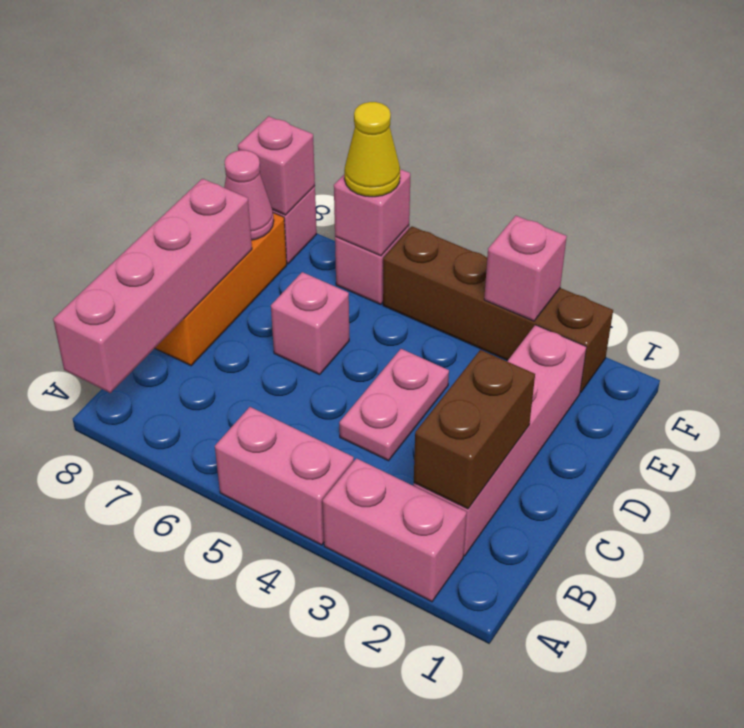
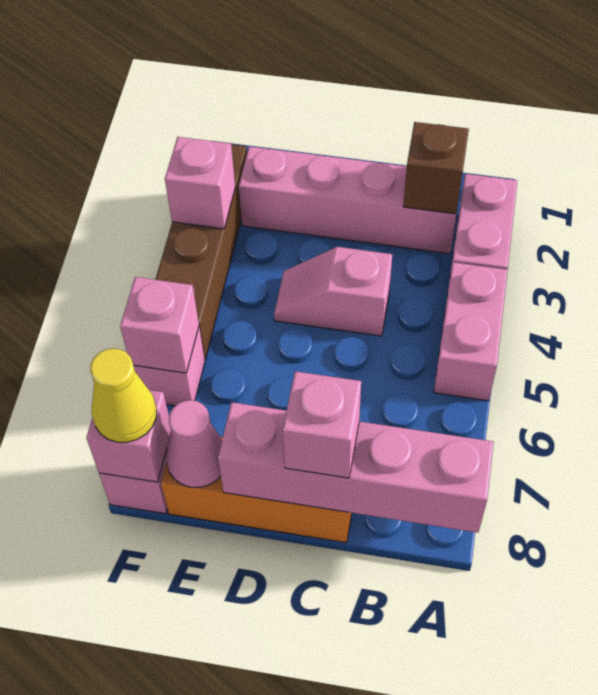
brown 1x2 brick [414,350,535,509] -> brown 1x1 brick [403,122,469,214]
pink 1x2 plate [339,349,449,461] -> pink 1x2 slope [274,247,392,336]
pink 1x1 brick [271,272,349,375] -> pink 1x1 brick moved to [283,371,361,478]
yellow 1x1 cone [344,102,400,197] -> yellow 1x1 cone moved to [90,348,157,442]

